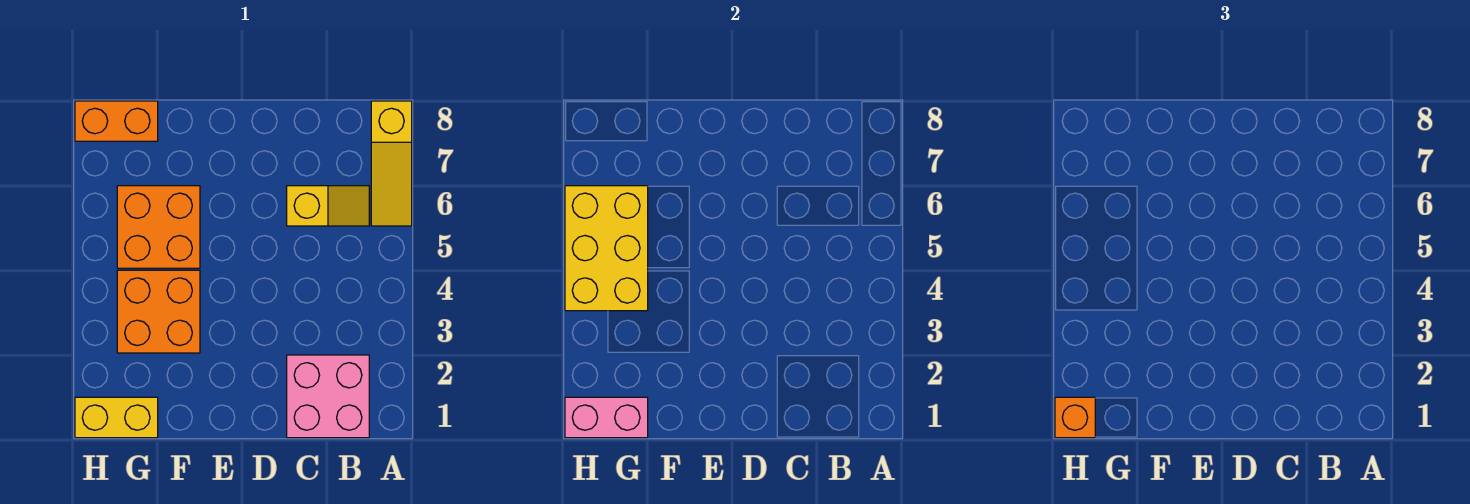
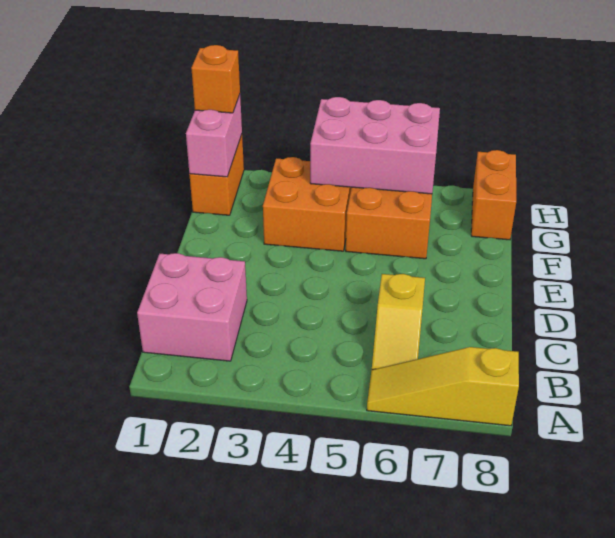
yellow 1x2 brick [75,397,158,438] -> orange 1x2 brick [189,135,244,215]
yellow 2x3 brick [565,186,648,311] -> pink 2x3 brick [310,97,440,194]

